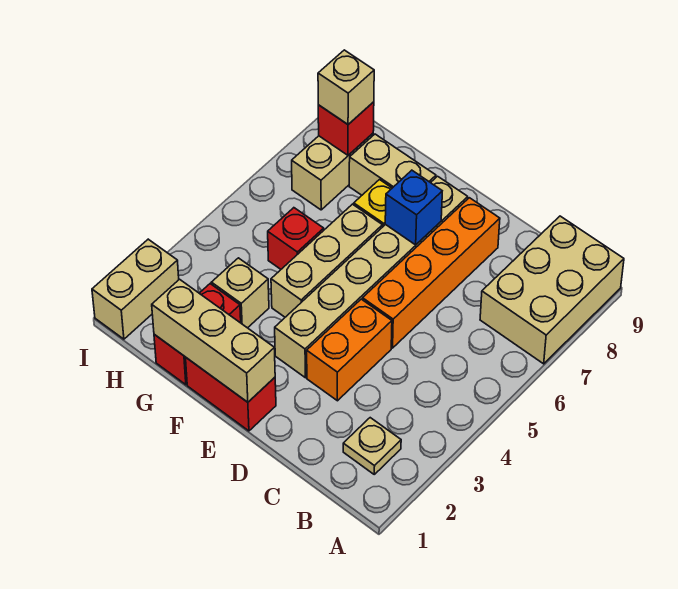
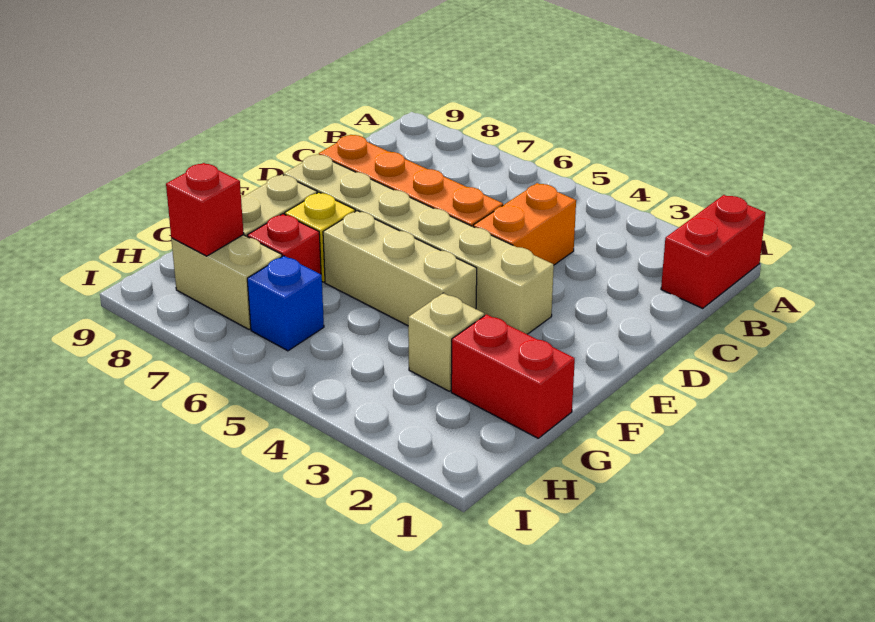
tan 2x3 brick [480,216,624,364] -> none
tan 1x1 plate [343,418,401,474] -> none
orange 1x2 brick [307,299,392,401] -> orange 1x2 brick turned to [473,183,576,265]
red 1x2 brick [186,358,276,431] -> red 1x2 brick moved to [661,195,766,308]
tan 1x3 brick [152,279,275,402] -> none
blue 1x1 brick [385,170,442,245] -> blue 1x1 brick moved to [247,256,324,351]
red 1x1 brick [268,208,324,269] -> red 1x1 brick moved to [247,214,321,274]
tan 1x1 brick [318,50,374,124] -> none
tan 1x2 brick [92,239,179,339] -> none

